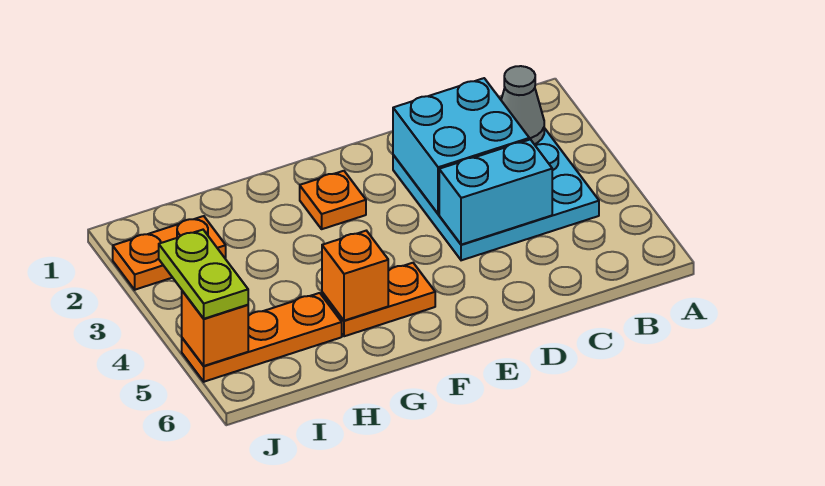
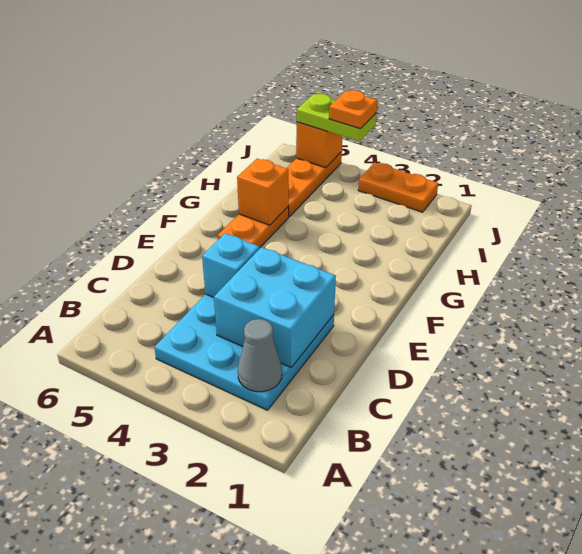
cyan 1x2 brick [439,139,552,245] -> cyan 1x1 brick [202,233,260,297]
orange 1x1 plate [300,171,366,229] -> orange 1x1 plate moved to [329,90,377,129]
orange 1x2 plate [113,216,226,290] -> orange 1x2 plate turned to [358,162,438,212]

